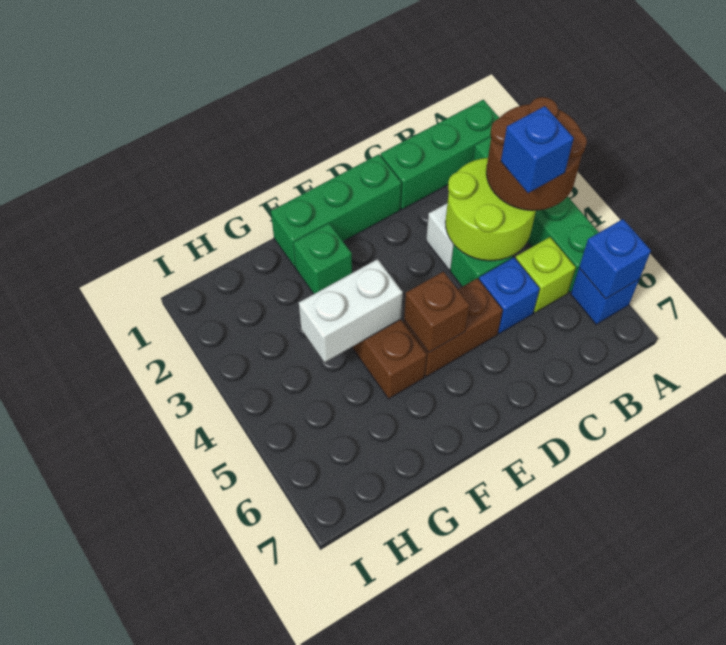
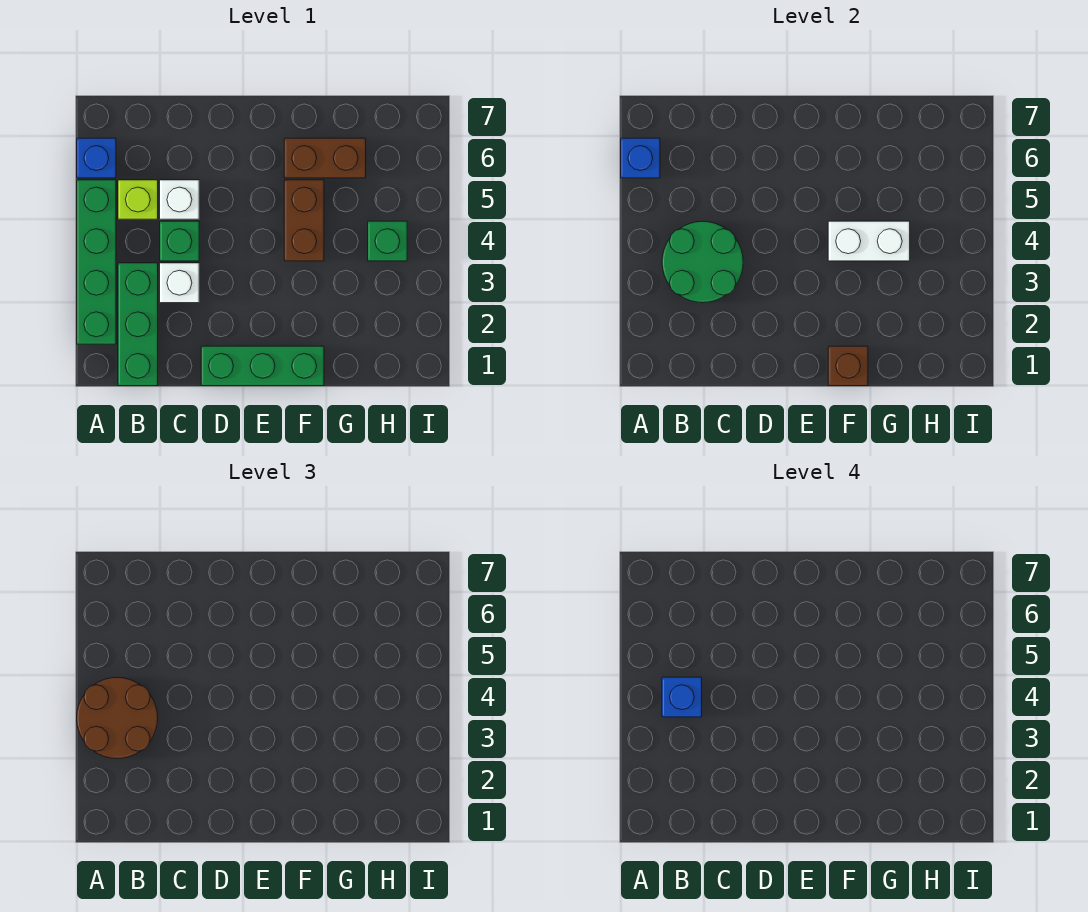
green 1x3 brick [381,100,499,209] -> green 1x3 brick turned to [118,263,158,386]
lime 2x2 round brick [445,158,536,261] -> green 2x2 round brick [662,221,743,303]
blue 1x1 brick [479,258,540,334] -> white 1x1 brick [160,180,199,219]
brown 1x2 brick [404,278,503,377] -> brown 1x2 brick moved to [284,138,366,178]
brown 1x1 brick [404,272,469,352] -> brown 1x1 brick moved to [828,346,868,386]
green 1x1 brick [293,223,352,294] -> green 1x1 brick moved to [368,221,407,261]

